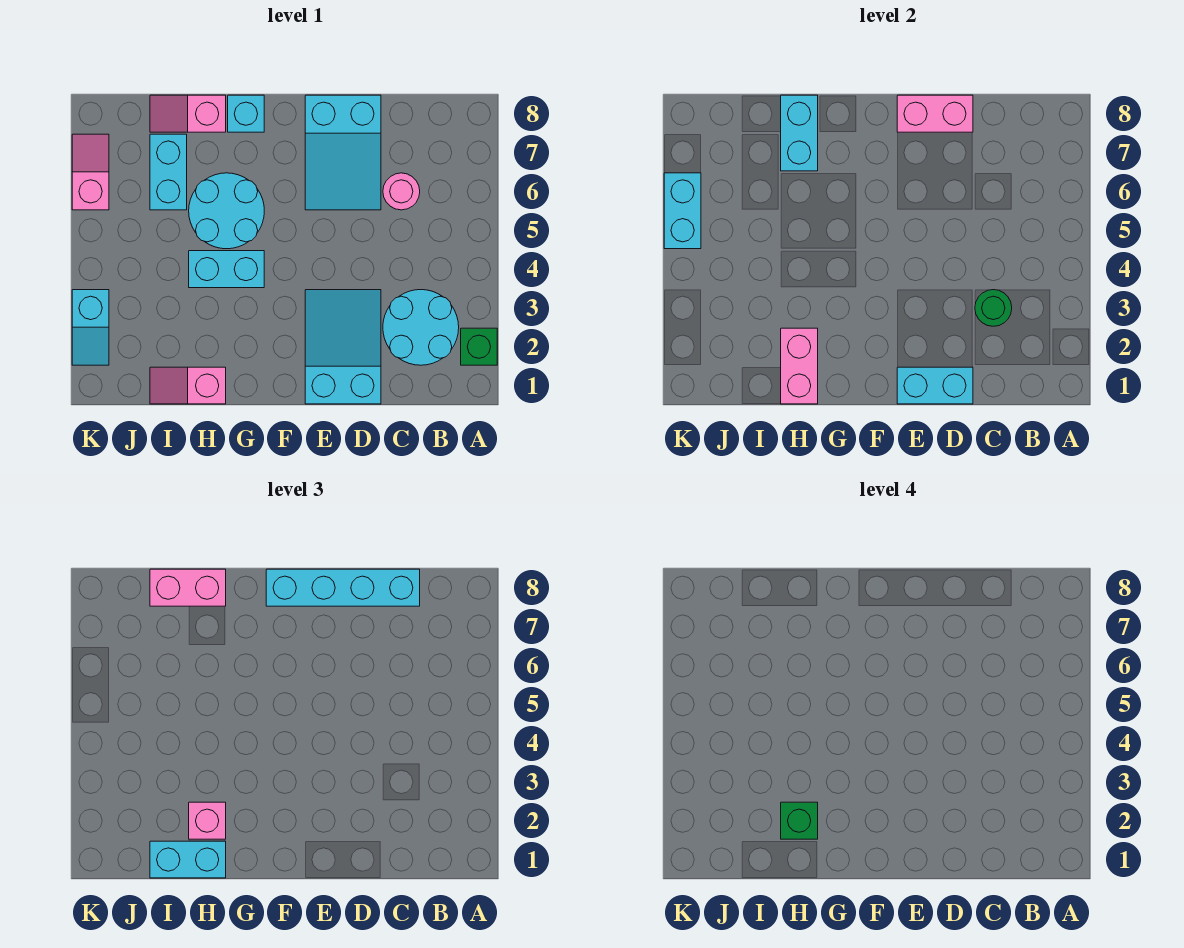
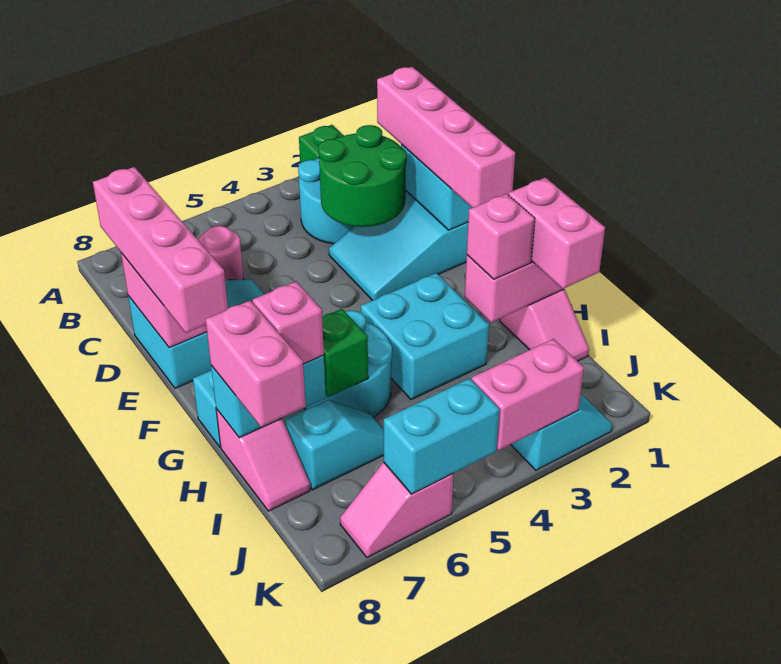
none -> pink 1x4 brick [377,67,515,208]
green 1x1 round brick [975,290,1012,326] -> green 2x2 round brick [318,125,407,227]
cyan 1x4 brick [266,569,420,606] -> pink 1x4 brick [93,167,228,333]
cyan 1x2 brick [189,251,264,288] -> cyan 2x2 brick [361,273,489,400]
cyan 1x2 brick [150,841,226,878] -> pink 1x2 brick [508,178,605,289]
green 1x1 brick [781,802,818,839] -> green 1x1 brick moved to [322,309,368,397]
none -> pink 1x1 brick [253,282,324,364]
cyan 1x2 brick [150,134,187,210] -> cyan 1x2 slope [285,400,384,490]
none -> pink 1x2 brick [472,339,584,450]

